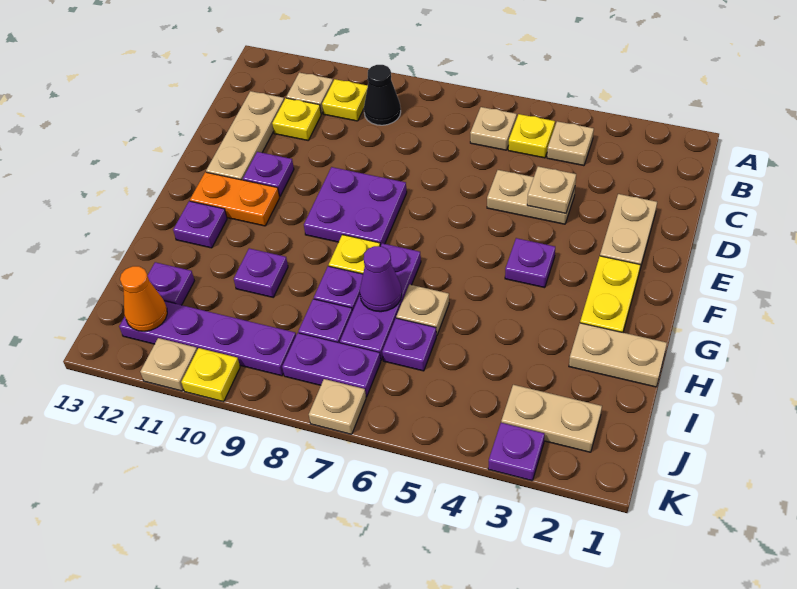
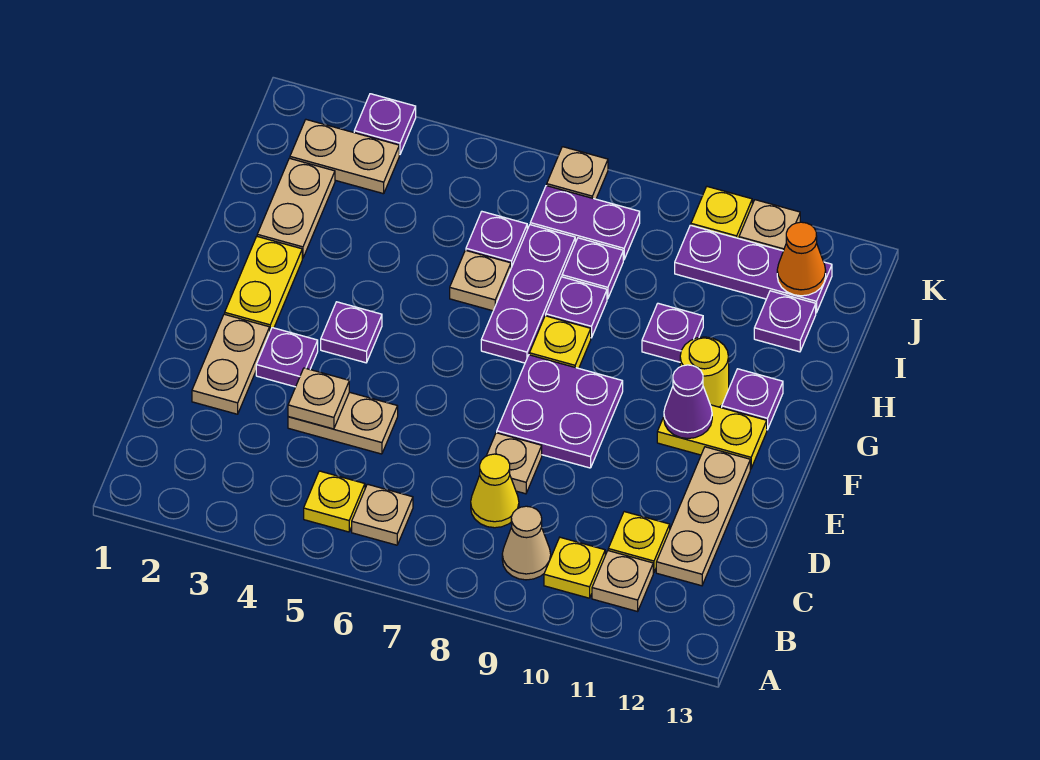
tan 1x1 plate [547,121,594,166] -> tan 1x1 plate moved to [486,433,542,494]
black 1x1 cone [364,65,401,125] -> tan 1x1 cone [502,506,551,580]
none -> yellow 1x1 cone [471,454,519,528]
purple 1x1 plate [243,152,294,196] -> purple 1x1 plate moved to [256,328,318,387]
orange 1x2 plate [190,172,280,226] -> yellow 1x2 plate [657,405,767,469]
none -> yellow 1x1 round brick [680,337,729,407]
tan 1x2 plate [569,323,667,387] -> tan 1x2 plate turned to [257,158,335,258]
purple 1x1 cone [360,246,402,312] -> purple 1x1 cone moved to [664,365,712,439]
purple 1x4 plate [119,301,296,376] -> purple 1x3 plate [675,225,832,313]

